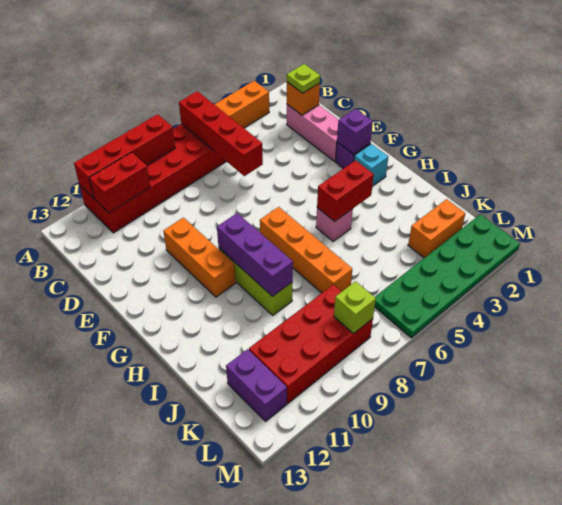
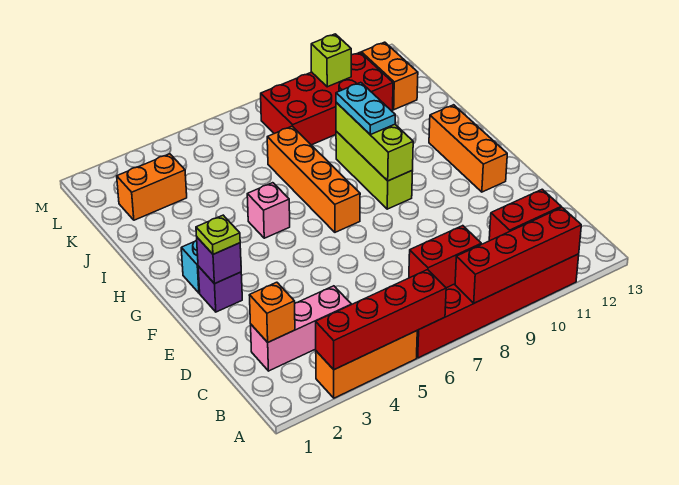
red 1x4 brick [179,91,263,176] -> red 1x4 brick turned to [316,270,446,370]
pink 1x3 brick [287,104,339,161] -> pink 1x3 brick turned to [251,286,351,371]
lime 1x1 plate [287,64,320,93] -> lime 1x1 plate moved to [196,215,240,254]
orange 1x3 brick [163,218,236,297] -> orange 1x3 brick moved to [429,105,507,192]
purple 1x3 brick [217,213,293,296] -> lime 1x3 brick [336,103,413,181]
red 1x2 brick [317,160,374,222] -> red 1x2 brick moved to [409,226,481,288]
none -> cyan 1x2 plate [336,82,395,135]
purple 1x2 brick [226,349,287,421] -> orange 1x2 brick [361,42,418,110]
green 2x6 plate [375,214,520,338] -> none
lime 1x1 brick [334,281,376,334] -> lime 1x1 brick moved to [311,34,351,87]

